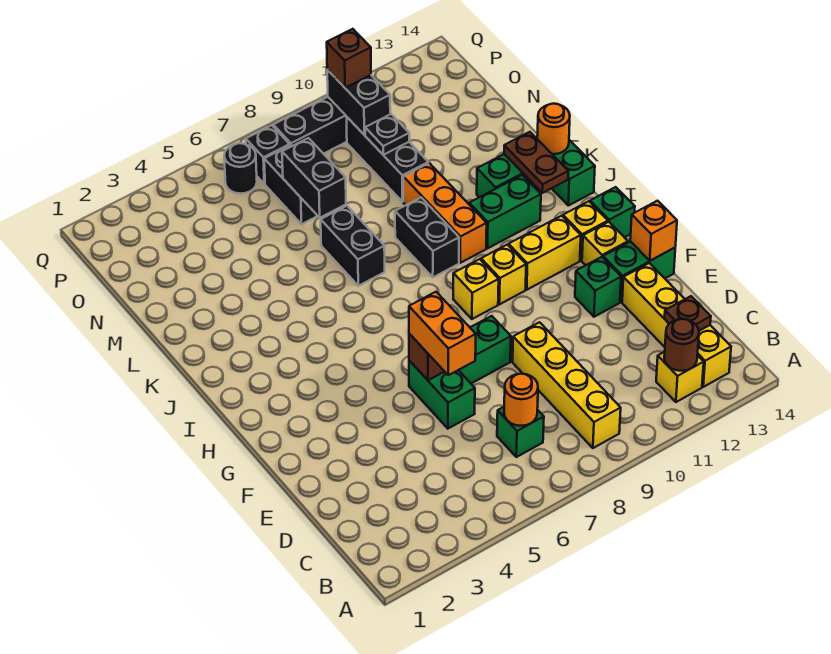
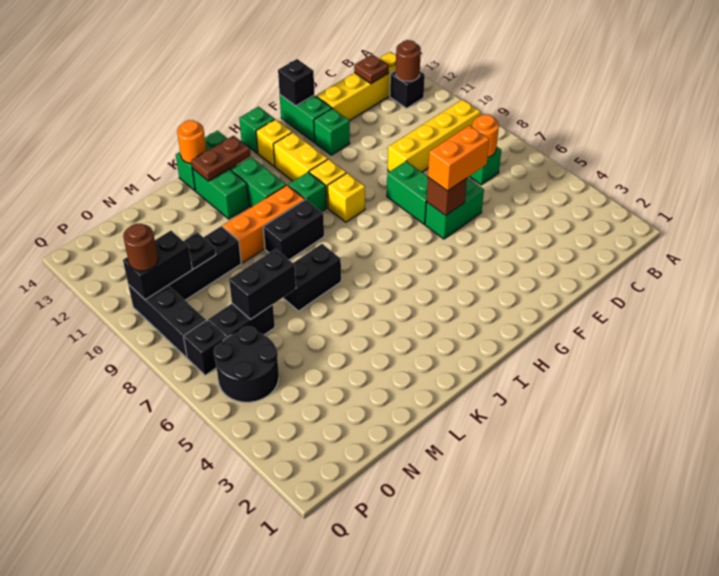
yellow 1x1 brick [656,352,704,402] -> black 1x1 brick [390,71,425,108]
orange 1x1 brick [630,201,677,261] -> black 1x1 brick [278,59,314,106]
yellow 1x1 brick [582,222,628,265] -> none
none -> green 1x1 brick [288,172,326,212]
black 1x1 round brick [224,143,257,194] -> black 2x2 round brick [214,326,279,402]
brown 1x1 brick [327,29,371,88] -> brown 1x1 round brick [123,224,158,271]

